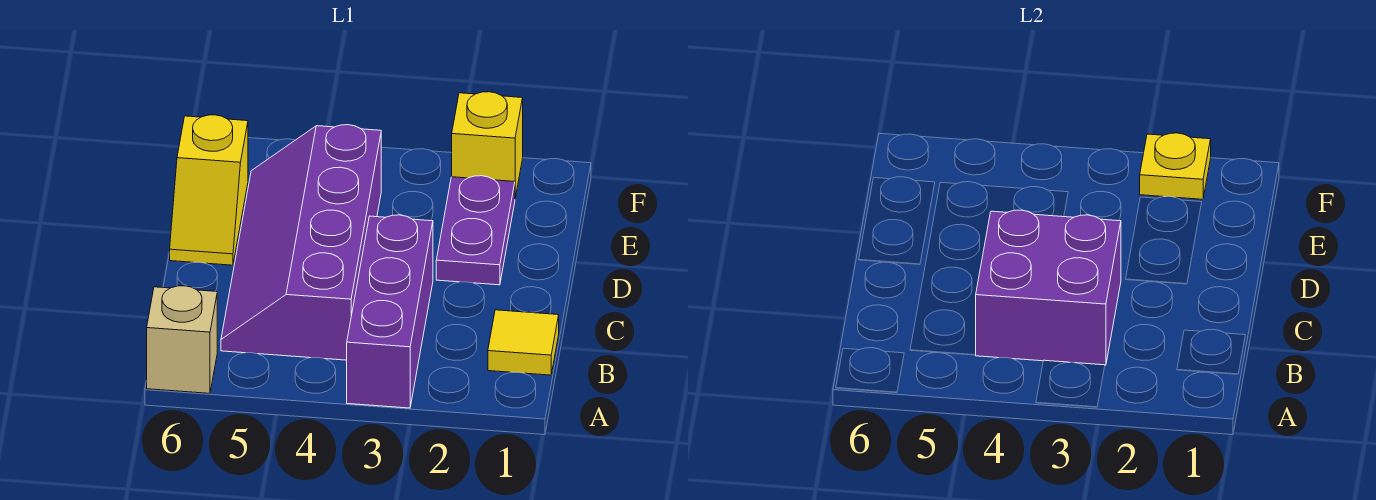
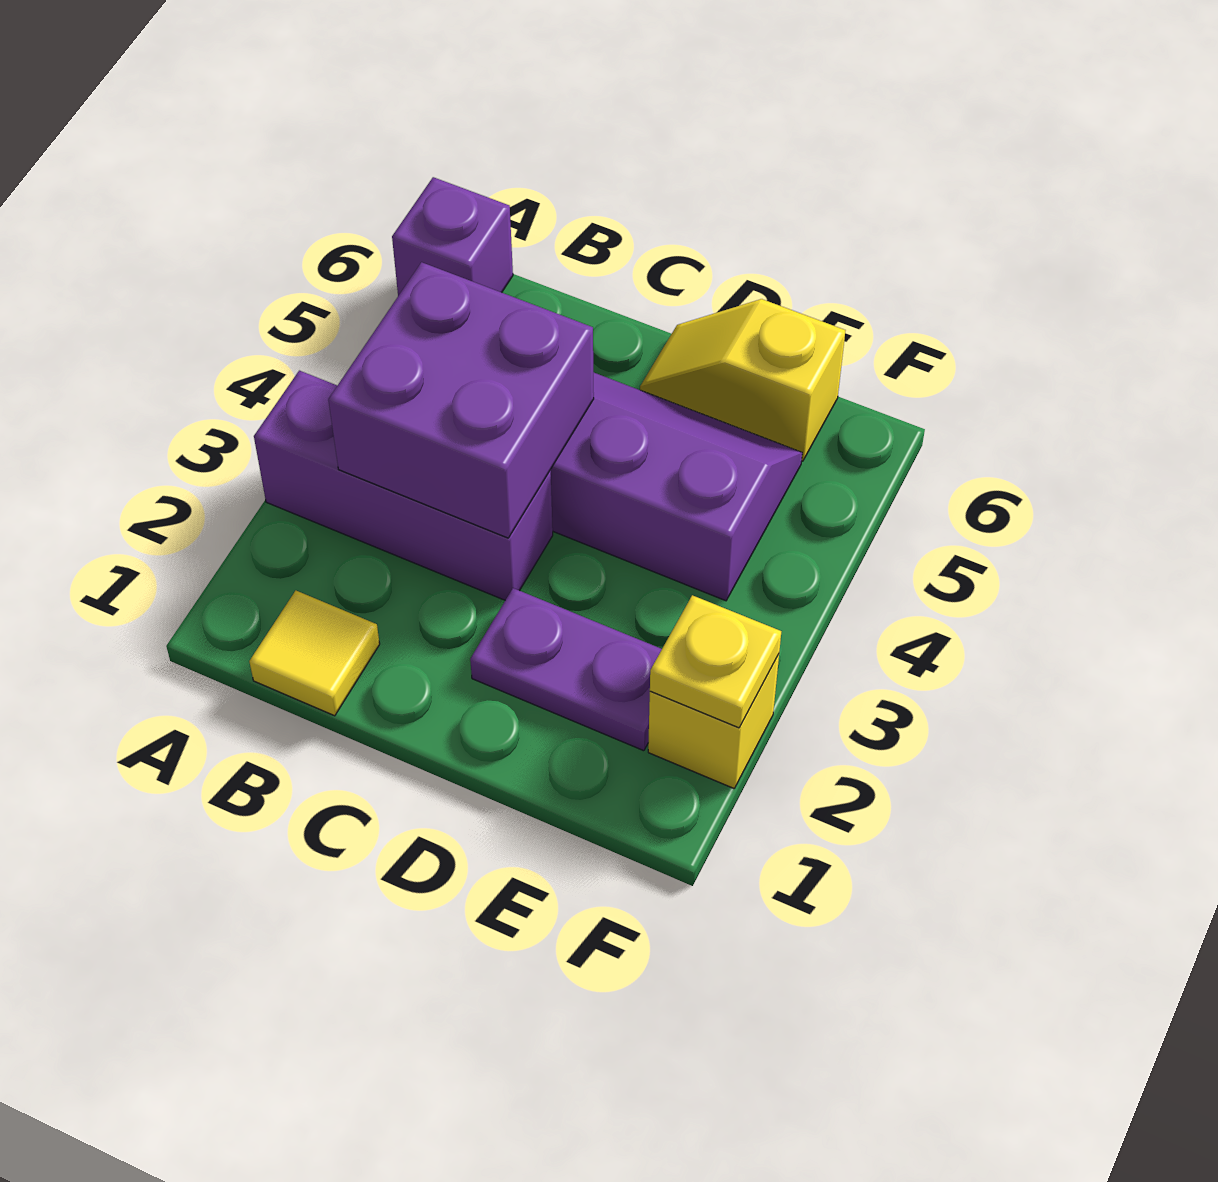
tan 1x1 brick [147,286,217,393] -> purple 1x1 brick [392,177,513,296]

